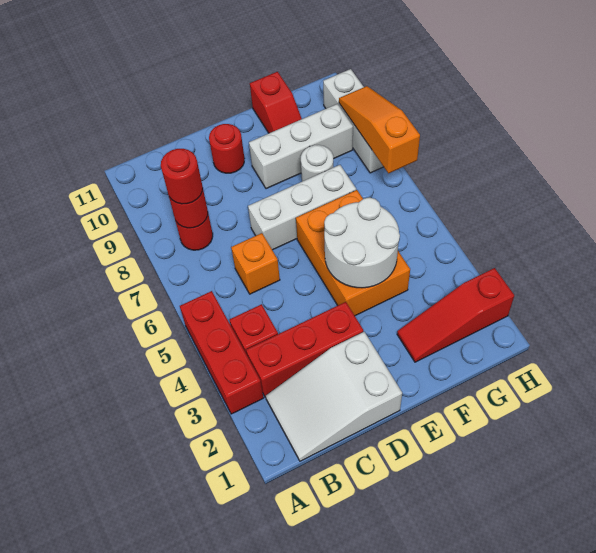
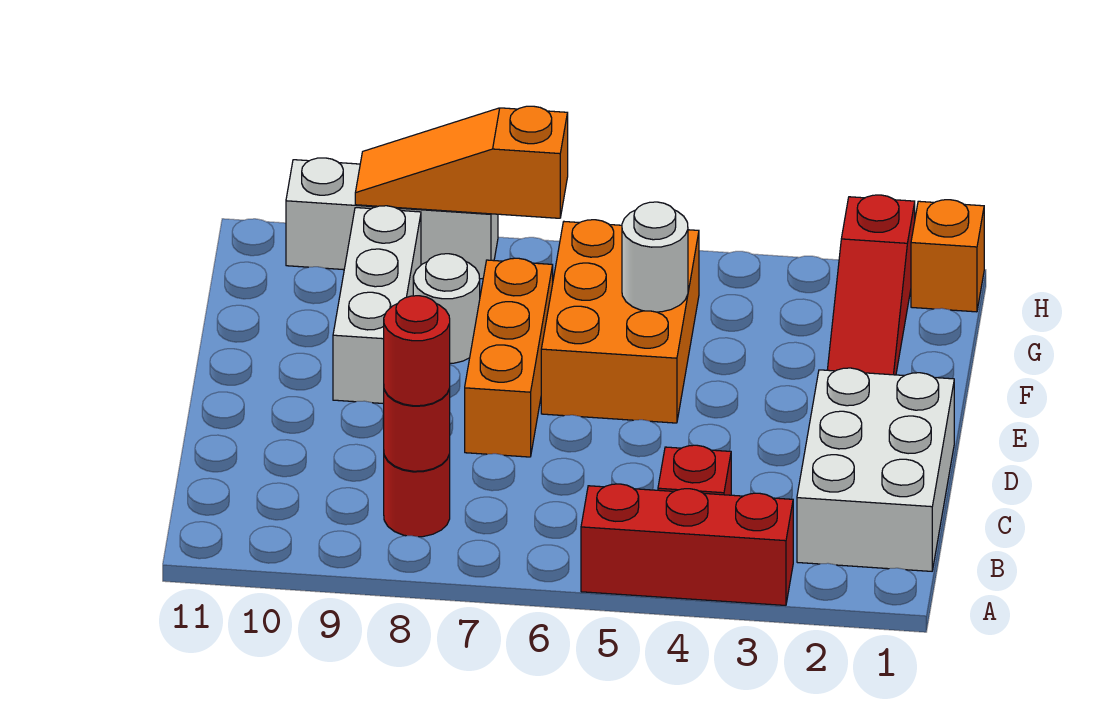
white 2x3 slope [266,332,402,461] -> white 2x3 brick [797,368,954,571]
red 1x3 brick [246,302,363,397] -> none
orange 1x1 brick [231,233,280,294] -> orange 1x1 brick moved to [911,200,984,312]
white 1x3 brick [248,165,356,250] -> orange 1x3 brick [465,258,553,457]
red 1x1 round brick [209,124,244,173] -> none
orange 2x3 brick [296,190,410,316] -> orange 2x3 brick turned to [541,220,699,423]
white 2x2 round brick [324,197,400,288] -> white 1x1 round brick [622,202,688,312]
red 1x2 slope [250,72,302,133] -> none

